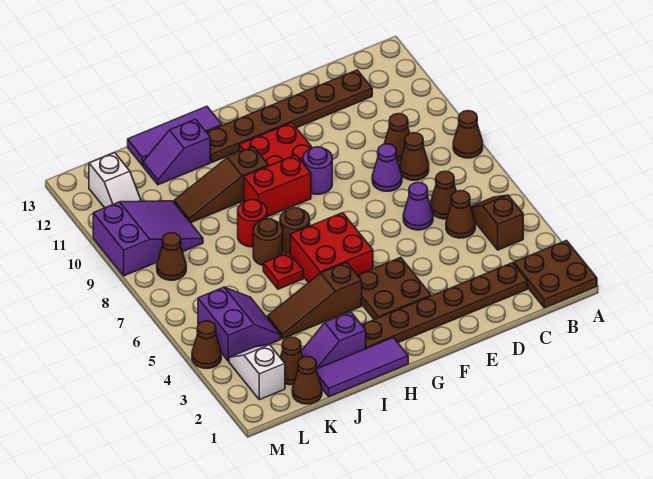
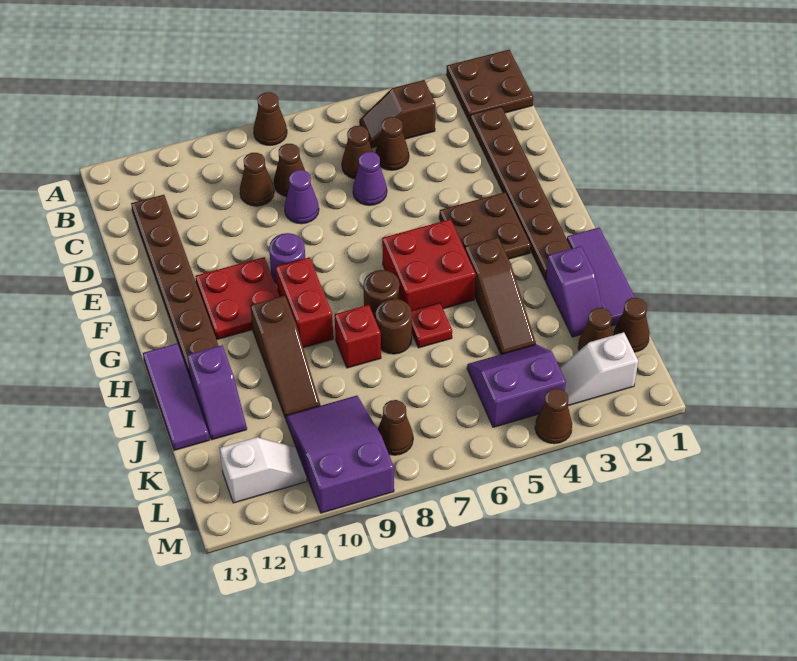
red 1x1 round brick [238,199,267,247] -> red 1x1 brick [335,305,381,368]

